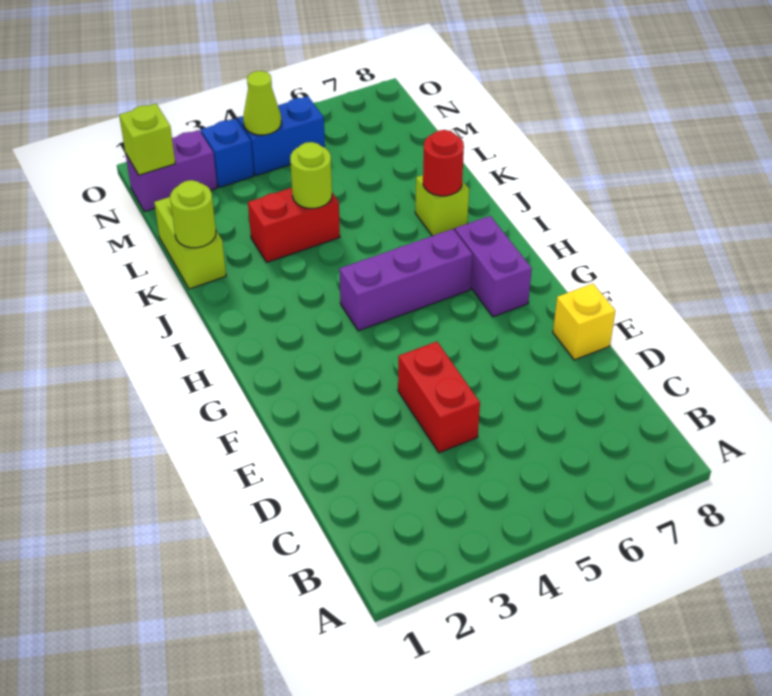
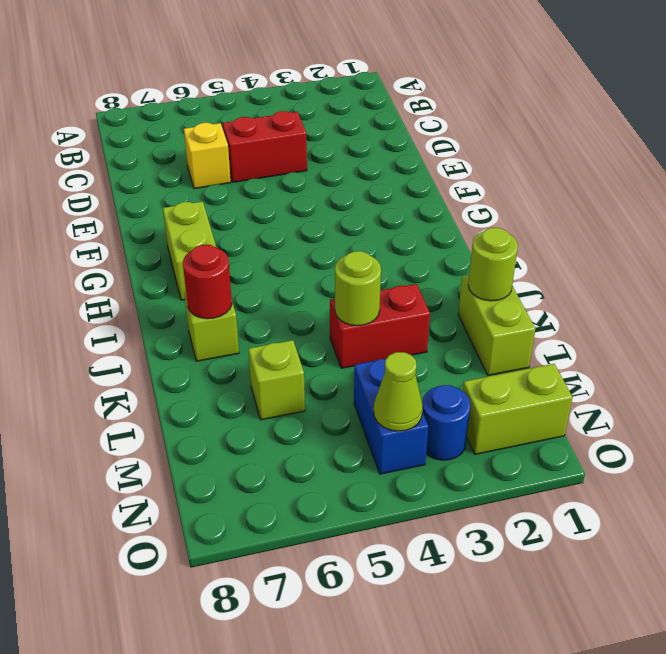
red 1x2 brick [398,342,480,453] -> red 1x2 brick turned to [223,111,307,182]
yellow 1x1 brick [553,284,615,360] -> yellow 1x1 brick moved to [184,123,231,189]
purple 1x2 brick [455,216,532,317] -> lime 1x2 brick [163,201,216,300]
purple 1x3 brick [339,229,473,331] -> none
purple 1x2 brick [125,130,217,212] -> lime 1x2 brick [463,364,572,454]
lime 1x1 brick [119,104,175,175] -> lime 1x1 brick moved to [248,340,305,420]
blue 1x1 brick [201,119,254,187] -> blue 1x1 round brick [422,385,471,460]
blue 1x2 brick [238,96,325,176] -> blue 1x2 brick turned to [354,359,428,474]

